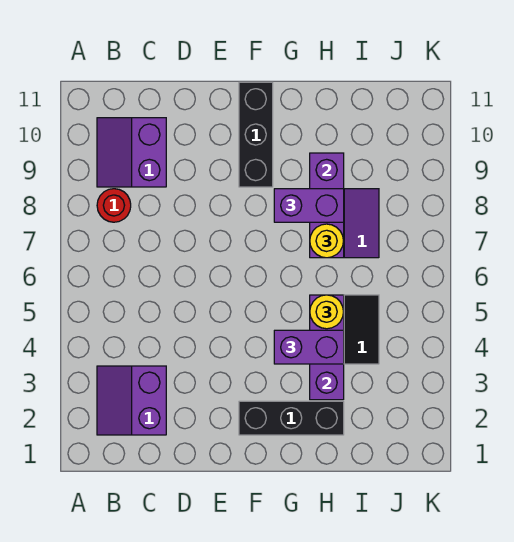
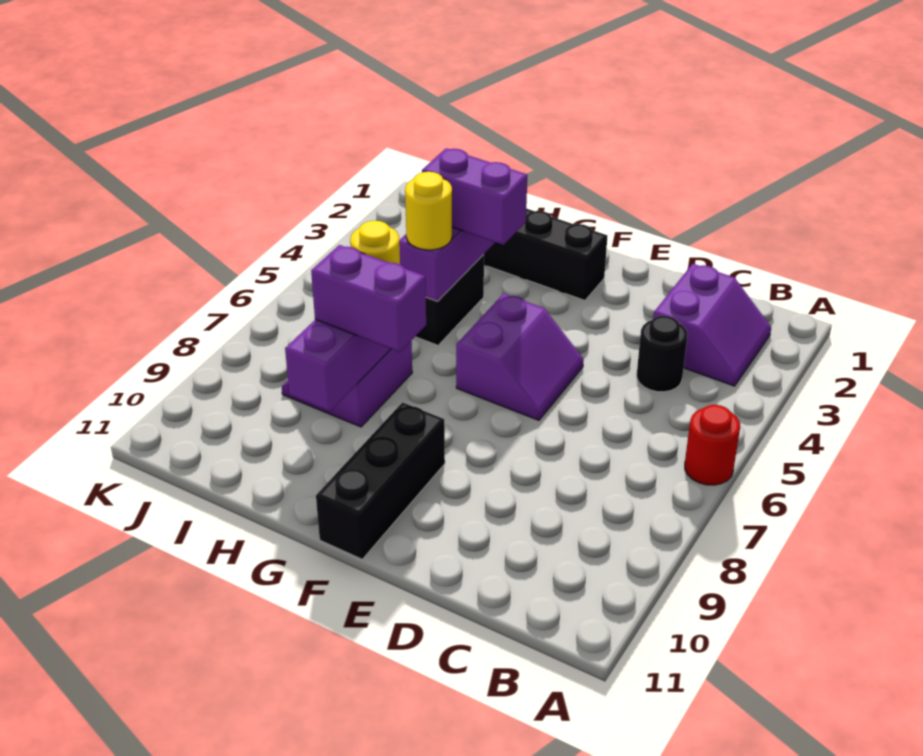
red 1x1 round brick [97,189,131,222] -> red 1x1 round brick moved to [685,405,740,485]
purple 2x2 slope [97,118,166,187] -> purple 2x2 slope moved to [456,294,584,420]
none -> black 1x1 round brick [637,316,687,392]

